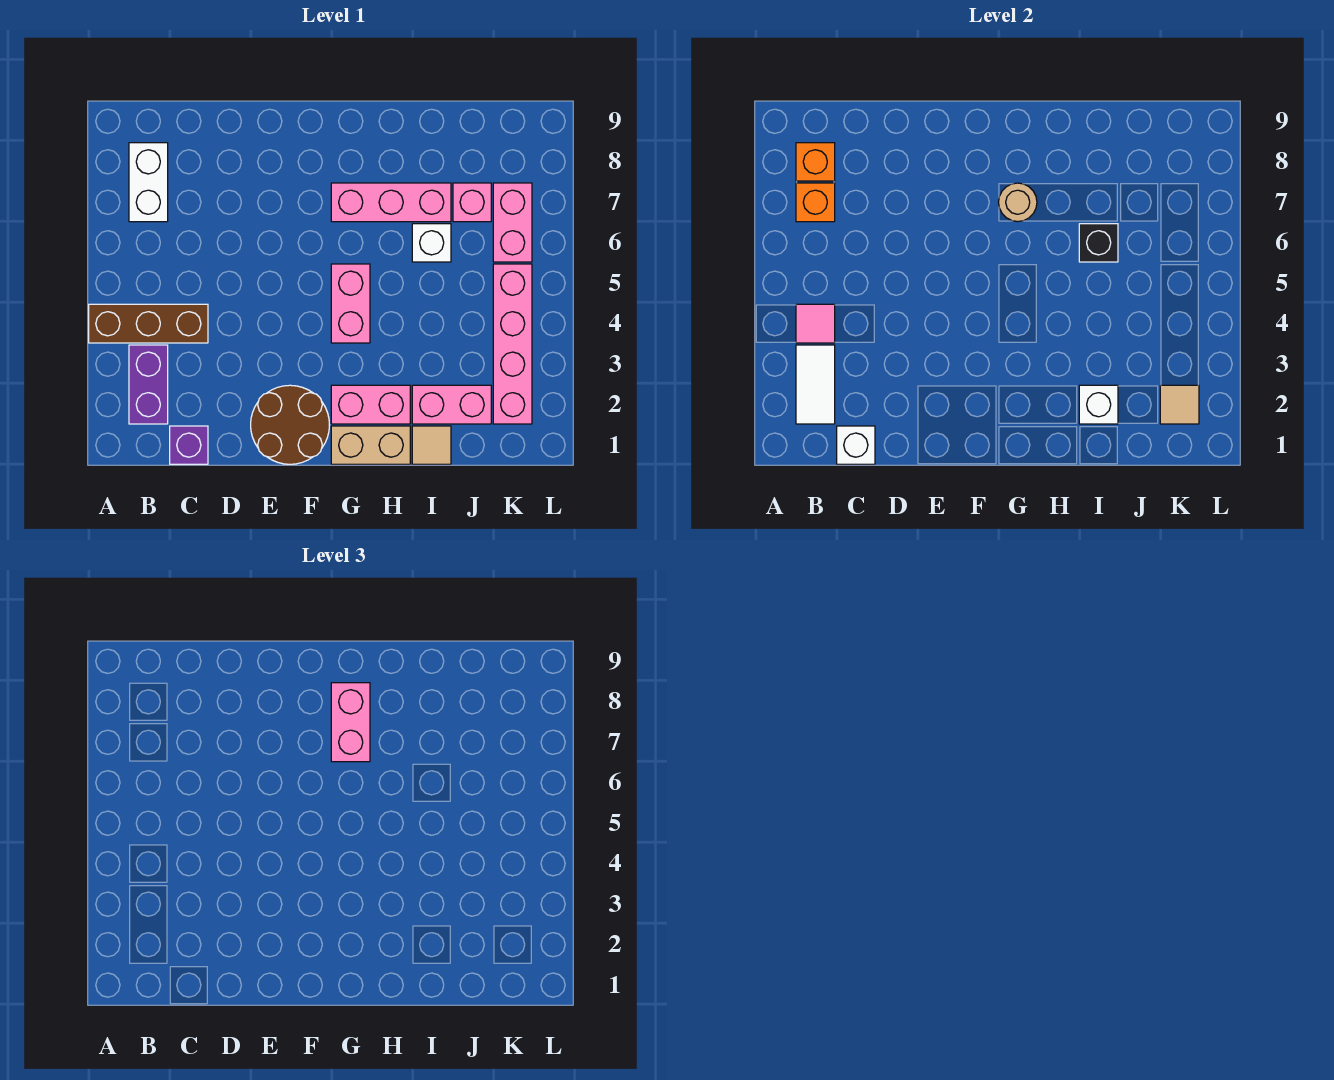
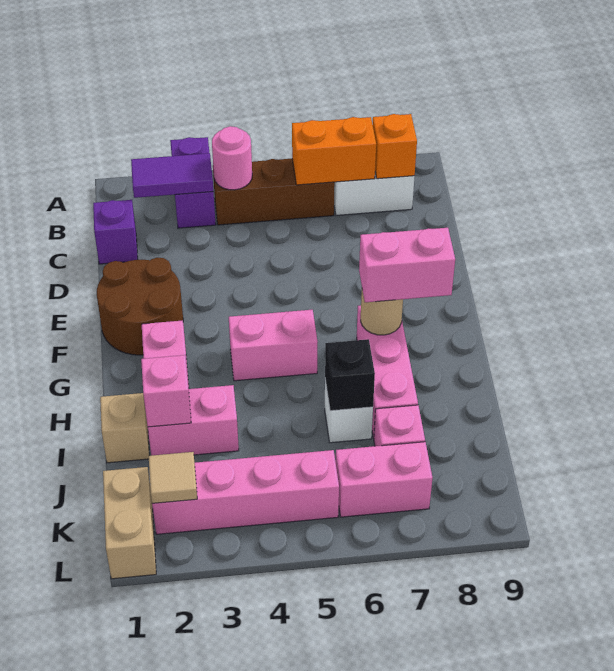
brown 1x3 brick [89,304,208,343] -> brown 1x3 brick turned to [213,159,335,225]
purple 1x2 brick [129,345,168,424] -> purple 1x2 brick turned to [170,137,216,228]
white 1x2 tile [796,345,835,424] -> purple 1x2 tile [131,153,213,198]
pink 1x1 tile [796,304,835,343] -> pink 1x1 round brick [212,126,252,190]
orange 1x1 brick [796,183,835,222] -> orange 1x2 brick [292,117,376,185]
white 1x1 brick [837,426,875,464] -> none
tan 1x2 brick [331,426,410,464] -> tan 1x2 brick moved to [103,467,156,579]
tan 1x1 tile [412,426,451,464] -> tan 1x1 brick [100,393,149,463]
pink 1x2 brick [412,385,491,424] -> pink 1x2 brick turned to [148,385,239,456]
white 1x1 brick [1079,385,1118,424] -> pink 1x1 brick [141,355,191,427]

